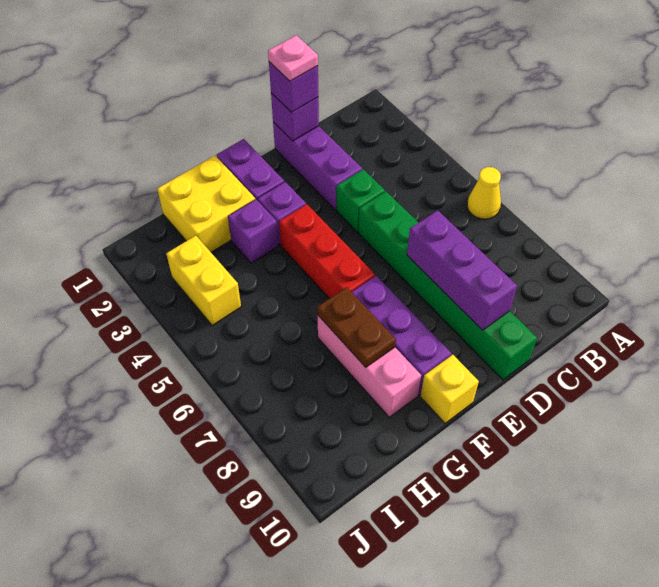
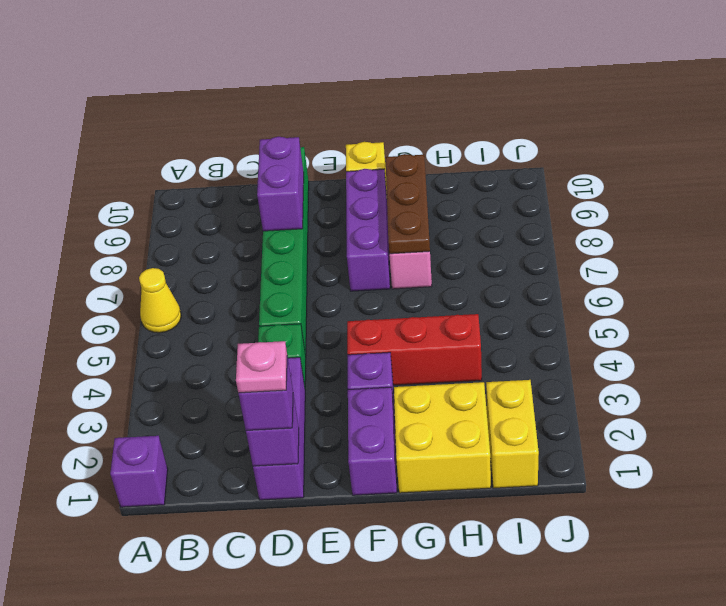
purple 1x3 brick [407,210,517,330] -> purple 1x2 brick [257,137,304,231]
red 1x3 brick [279,204,375,299] -> red 1x3 brick turned to [347,314,482,385]
purple 1x1 brick [228,199,279,263] -> purple 1x1 brick moved to [110,436,168,507]
brown 1x2 plate [317,287,396,367] -> brown 1x3 plate [386,154,430,254]
yellow 1x2 brick [166,236,241,326] -> yellow 1x2 brick moved to [486,380,539,488]

